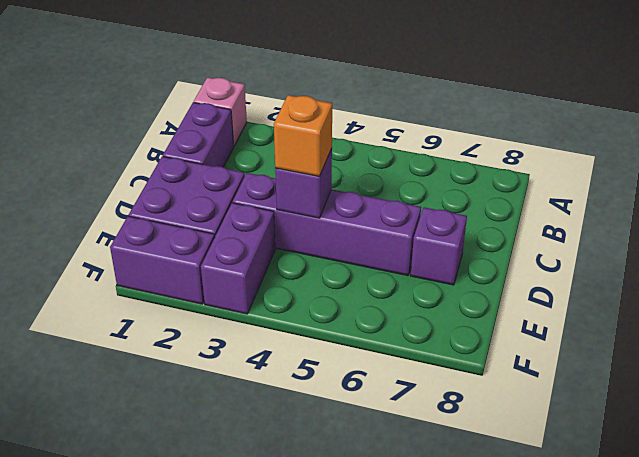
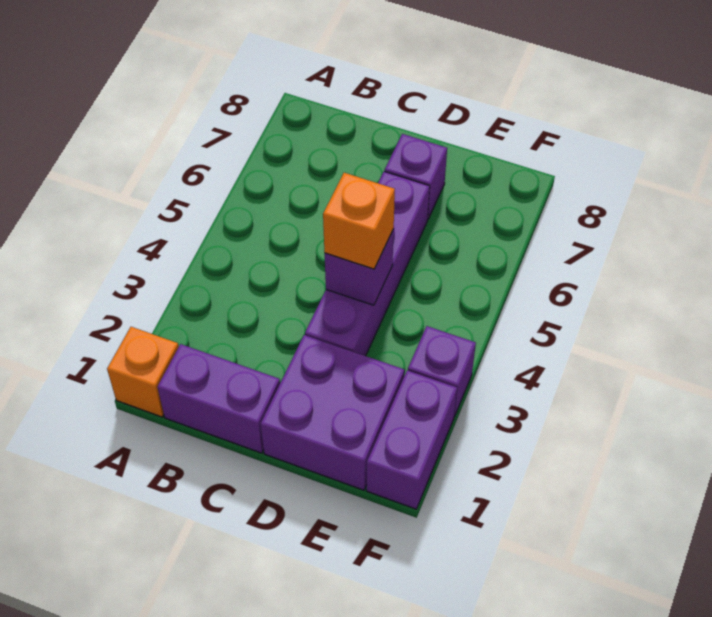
pink 1x1 brick [194,77,247,146] -> orange 1x1 brick [107,327,179,417]
purple 1x2 brick [201,203,275,314] -> purple 1x1 brick [408,326,476,417]

